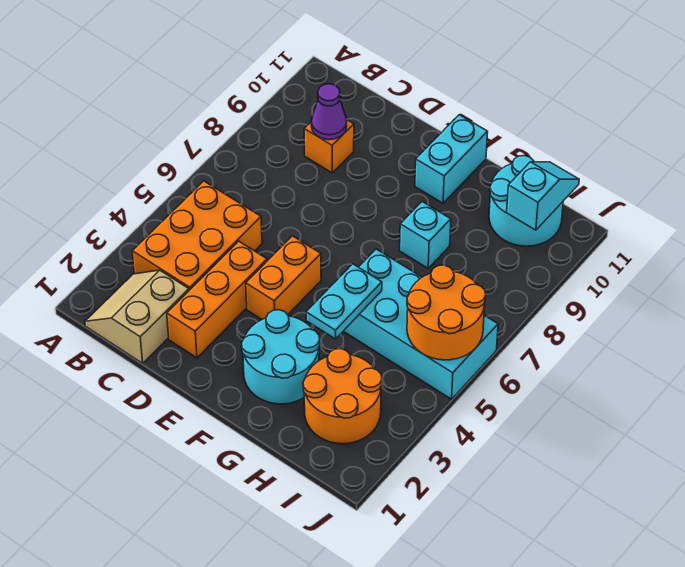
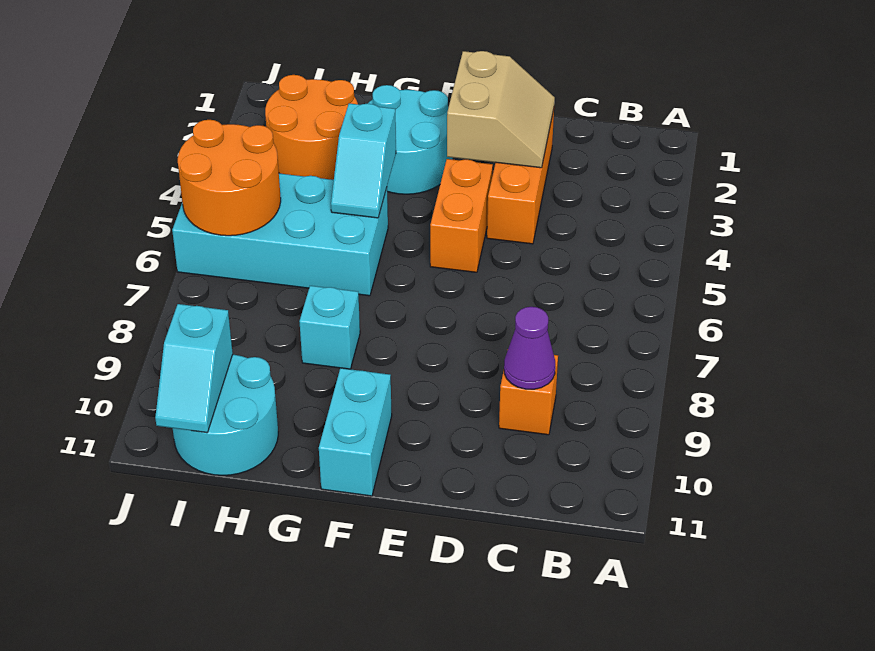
tan 2x2 slope [85,270,189,363] -> tan 2x2 slope moved to [447,51,555,168]
orange 2x3 brick [132,181,262,290] -> none
cyan 1x2 plate [306,264,382,339] -> cyan 1x2 slope [331,103,396,218]

